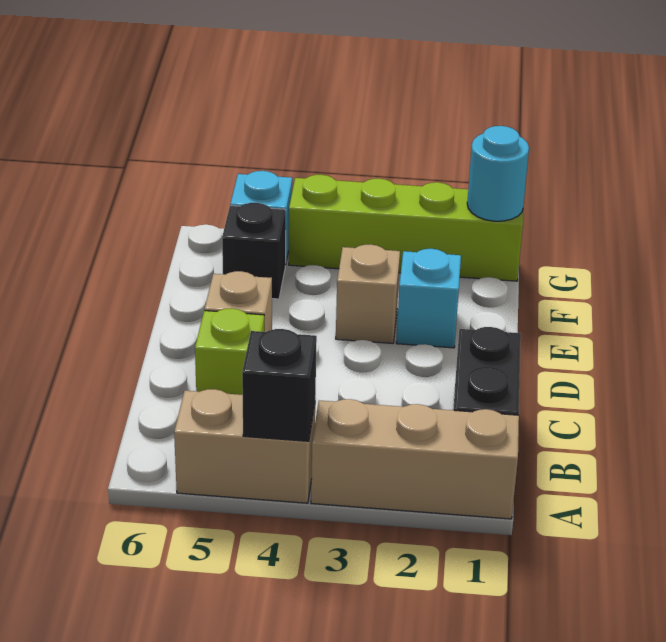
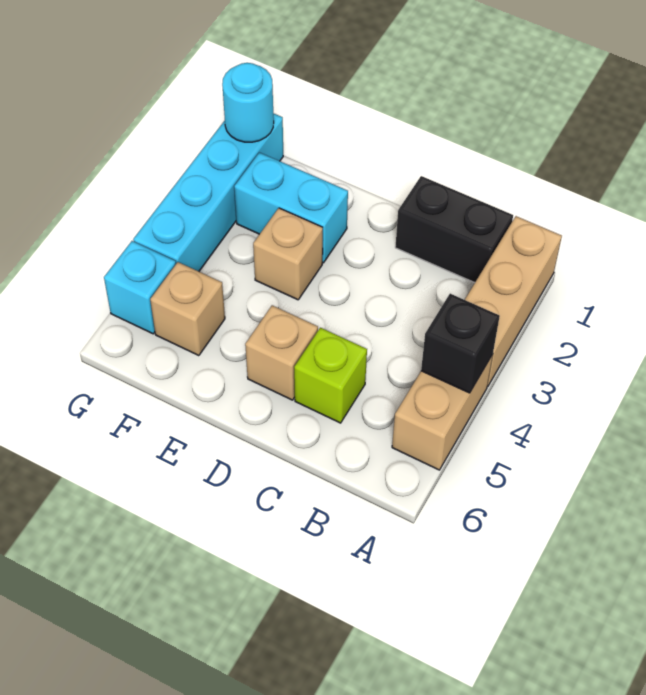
cyan 1x1 brick [396,249,461,348] -> cyan 1x2 brick [234,152,348,263]
black 1x1 brick [222,203,286,299] -> tan 1x1 brick [150,262,225,356]
lime 1x4 brick [289,175,523,281] -> cyan 1x4 brick [133,113,283,271]

